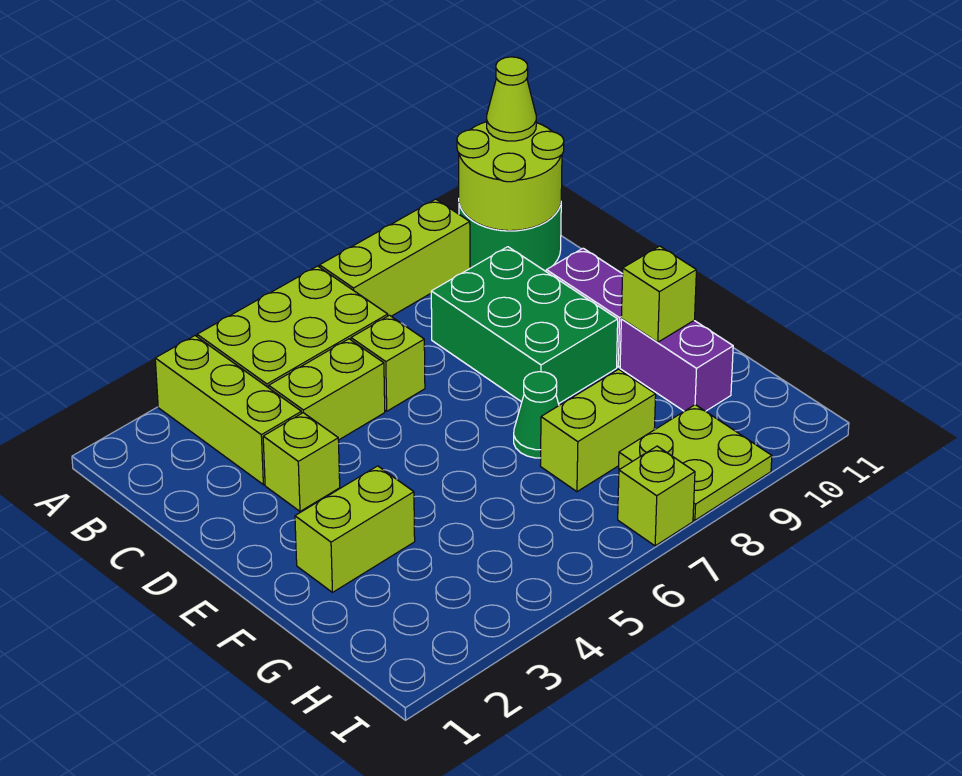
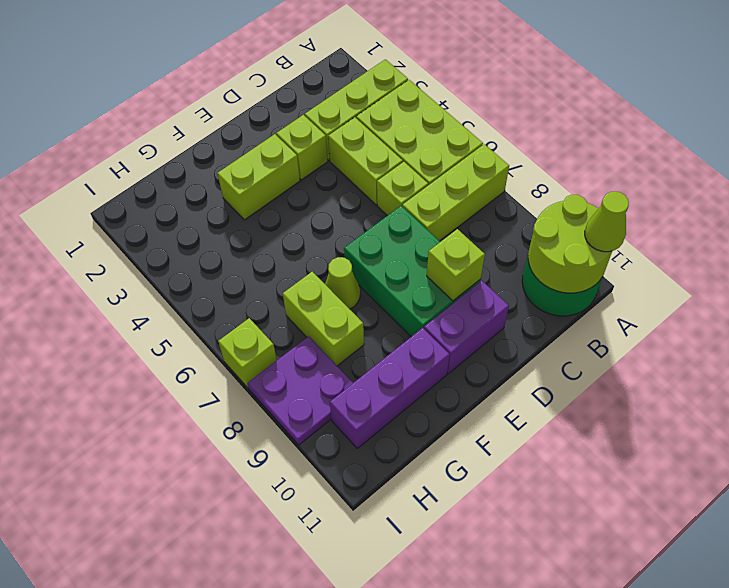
lime 1x3 brick [320,199,470,316] -> lime 1x3 brick turned to [403,144,509,241]
green 2x3 brick [431,247,618,404] -> green 2x3 brick turned to [344,206,481,337]
lime 1x2 brick [295,466,415,592] -> lime 1x2 brick turned to [218,134,300,220]
green 1x1 cone [514,372,559,458] -> lime 1x1 cone [325,257,360,309]
purple 1x2 brick [620,319,733,411] -> purple 1x3 brick [330,328,450,448]
lime 1x1 brick [621,246,696,342] -> lime 1x1 brick moved to [427,229,485,301]
lime 2x2 plate [619,405,772,520] -> purple 2x2 plate [247,336,353,445]

